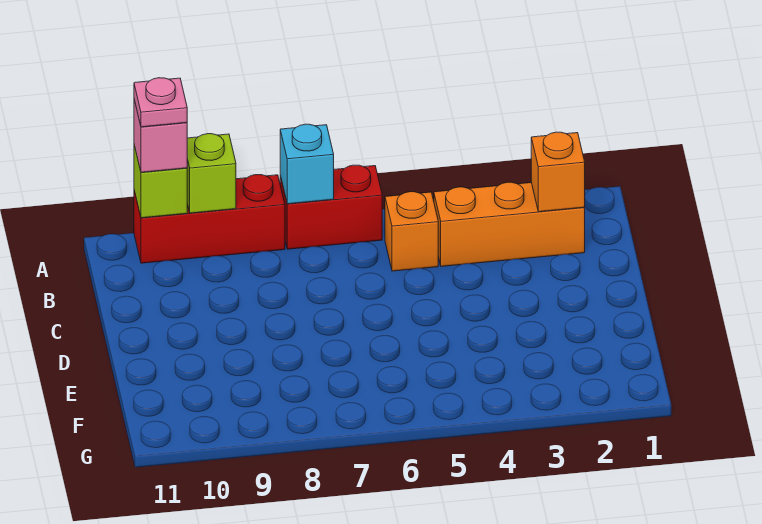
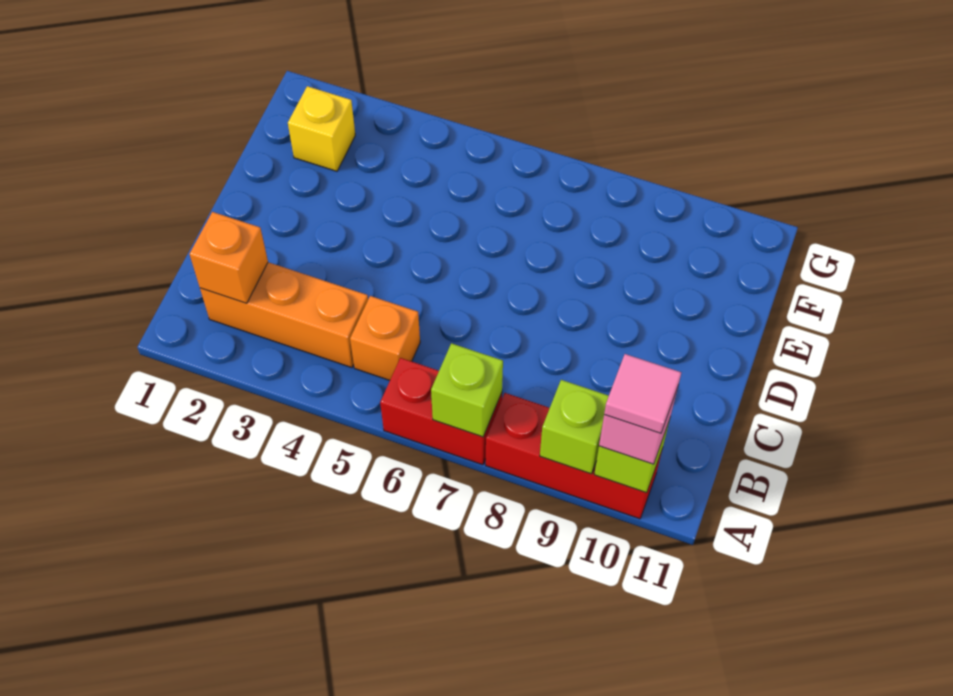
cyan 1x1 brick [280,124,334,204] -> lime 1x1 brick [431,343,503,437]
pink 1x1 plate [134,78,187,127] -> pink 1x1 tile [604,354,681,433]
none -> yellow 1x1 brick [288,86,355,171]

